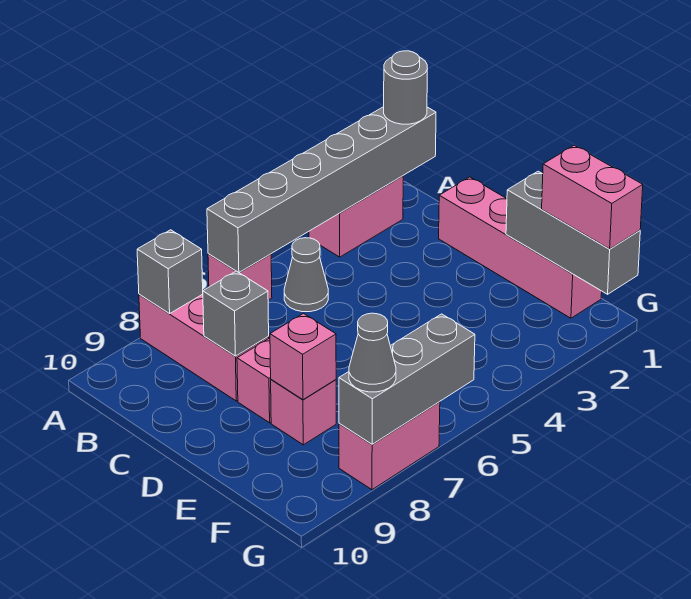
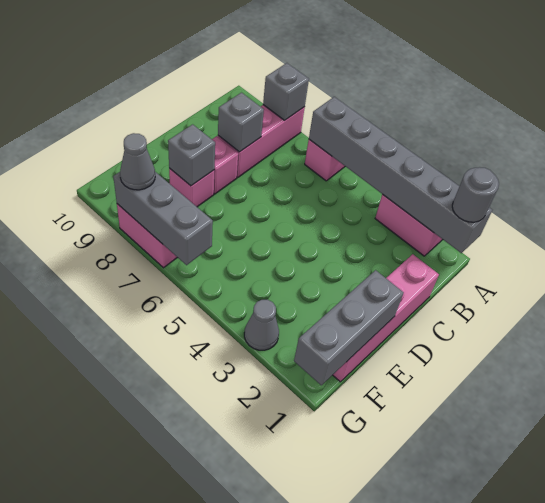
grey 1x1 cone [284,238,328,312] -> grey 1x1 cone moved to [244,300,279,350]
pink 1x1 brick [270,314,336,400] -> grey 1x1 brick [168,124,215,186]
pink 1x2 brick [542,145,643,249] -> none

